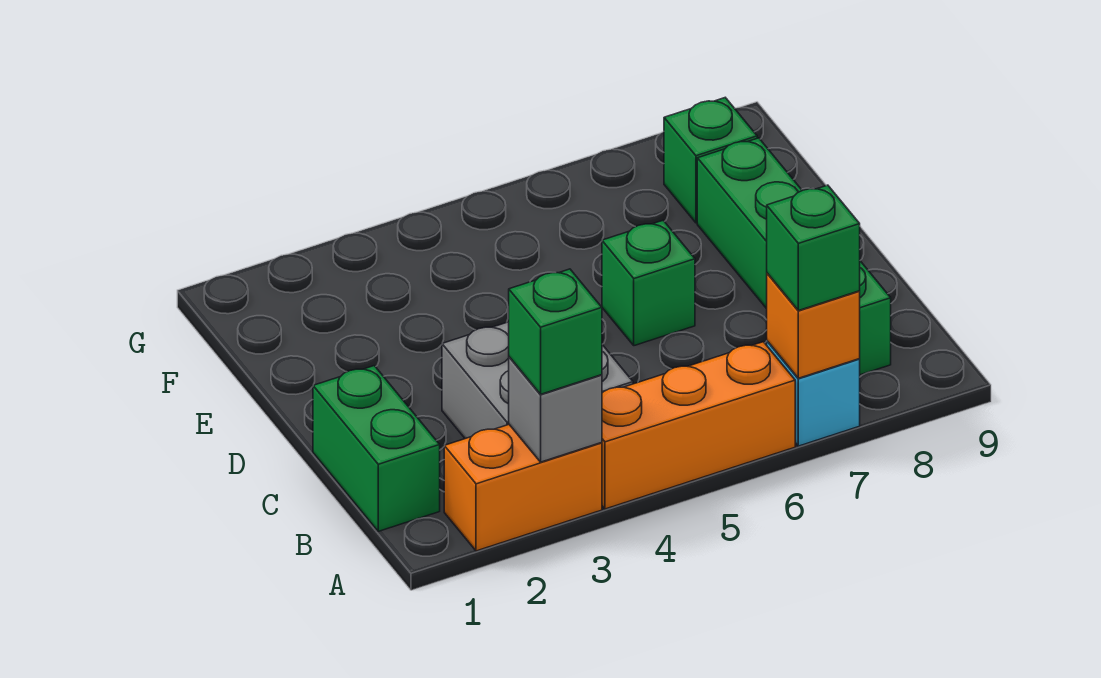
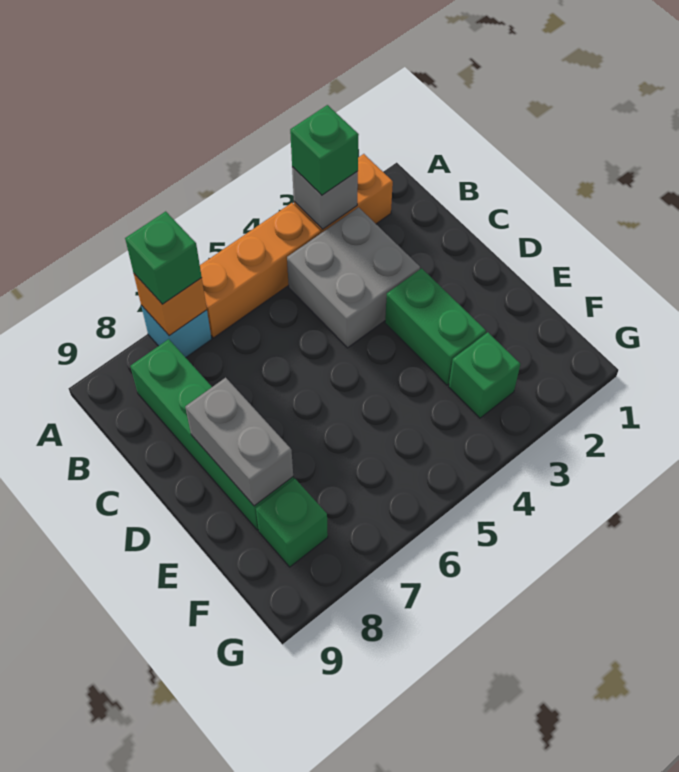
green 1x2 brick [313,366,440,531] -> green 1x2 brick moved to [385,268,486,385]
green 1x1 brick [602,221,695,346] -> green 1x1 brick moved to [449,332,520,418]
none -> grey 1x2 brick [185,378,293,506]

